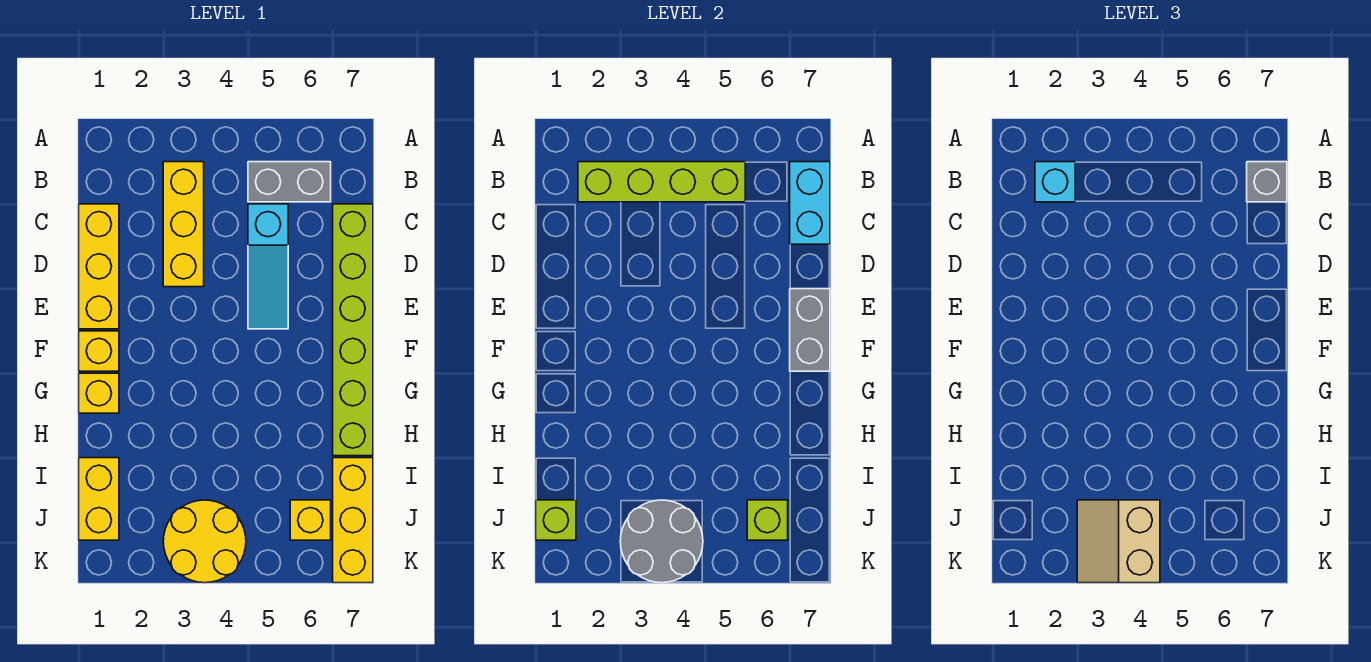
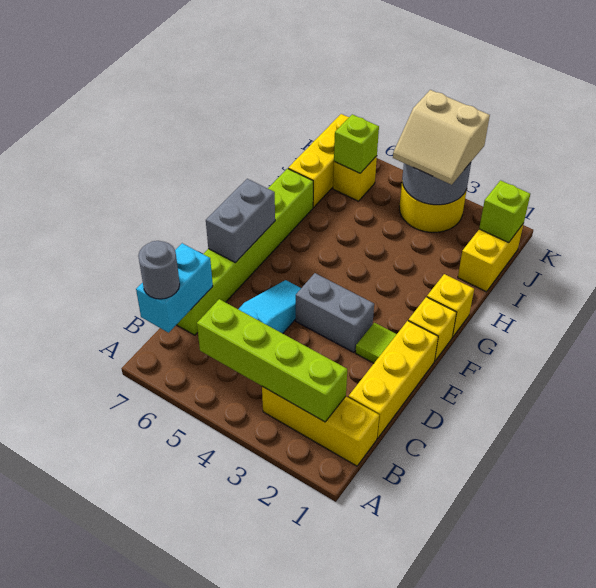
cyan 1x1 brick [1035,162,1075,202] -> none
yellow 1x3 brick [163,162,204,287] -> yellow 1x3 brick turned to [262,386,379,466]
grey 1x2 brick [248,162,331,202] -> grey 1x2 brick moved to [296,273,374,352]
grey 1x1 brick [1247,162,1287,202] -> grey 1x1 round brick [138,241,180,299]
none -> lime 1x1 tile [355,323,397,363]
tan 2x2 slope [1077,500,1160,583] -> tan 2x2 slope turned to [393,90,490,185]

